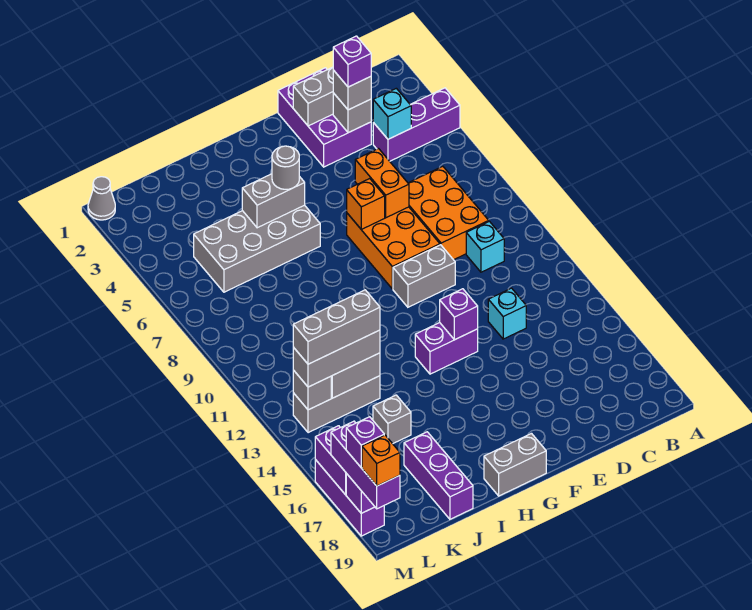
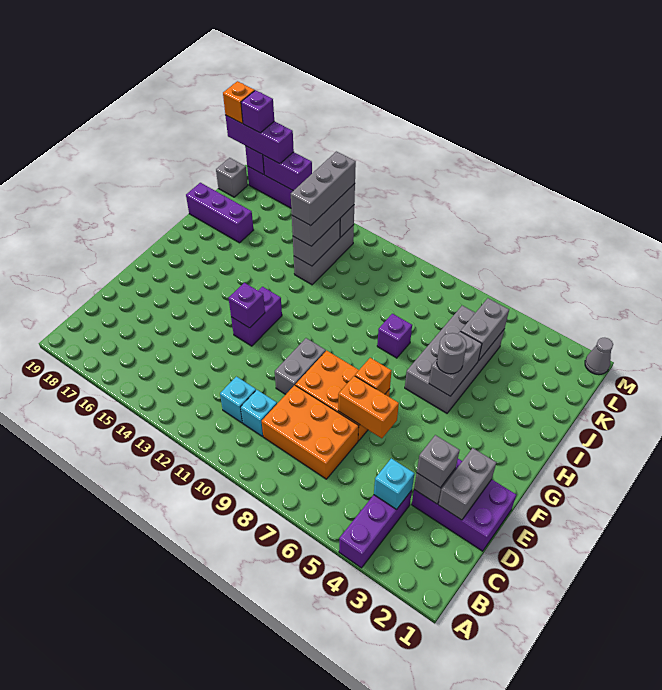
purple 1x1 brick [333,36,371,87] -> purple 1x1 brick moved to [377,314,412,358]
cyan 1x1 brick [488,288,526,339] -> cyan 1x1 brick moved to [220,377,256,423]
grey 1x2 brick [484,434,546,496] -> grey 1x2 brick moved to [461,298,509,361]
grey 1x1 brick [373,395,411,444] -> grey 1x1 brick moved to [216,158,248,197]

